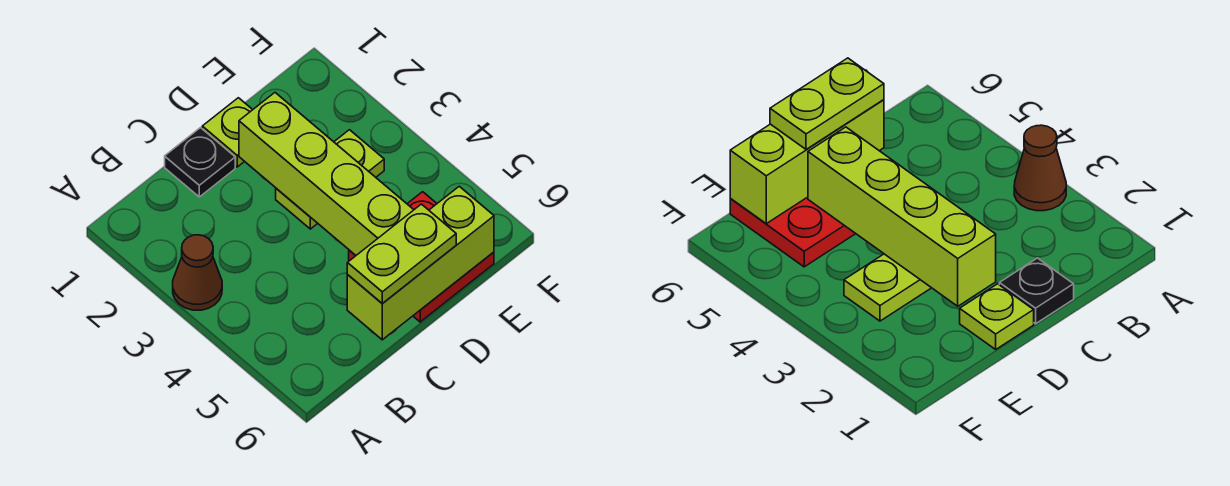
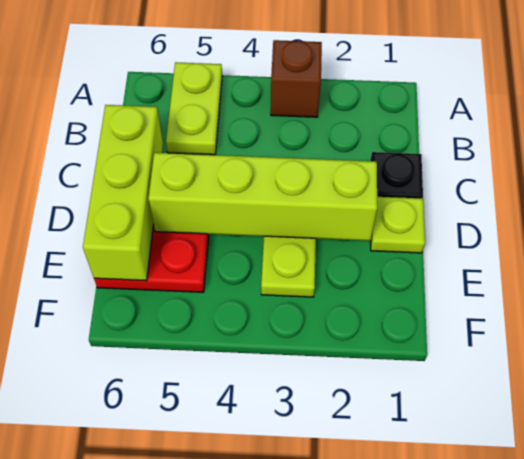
brown 1x1 cone [173,235,222,310] -> brown 1x1 brick [271,40,322,117]
lime 1x2 plate [347,204,456,304] -> lime 1x2 plate moved to [166,62,222,155]

